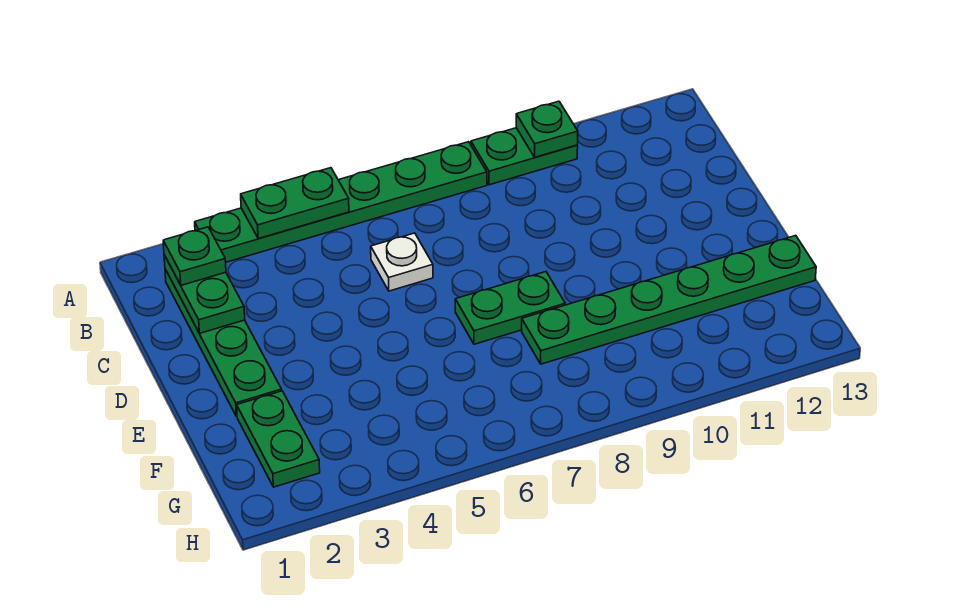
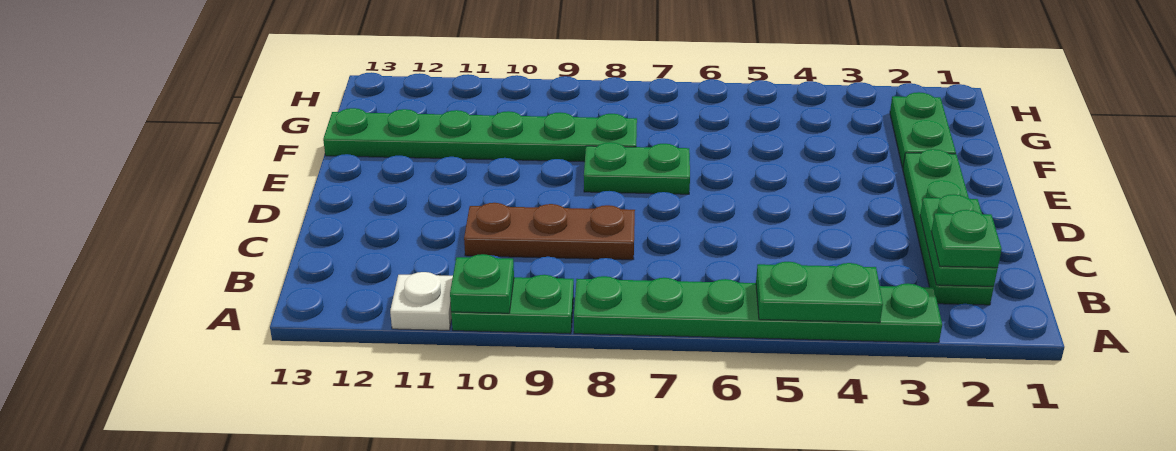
white 1x1 plate [371,233,433,291] -> white 1x1 plate moved to [390,272,453,330]
none -> brown 1x3 plate [464,203,635,260]

